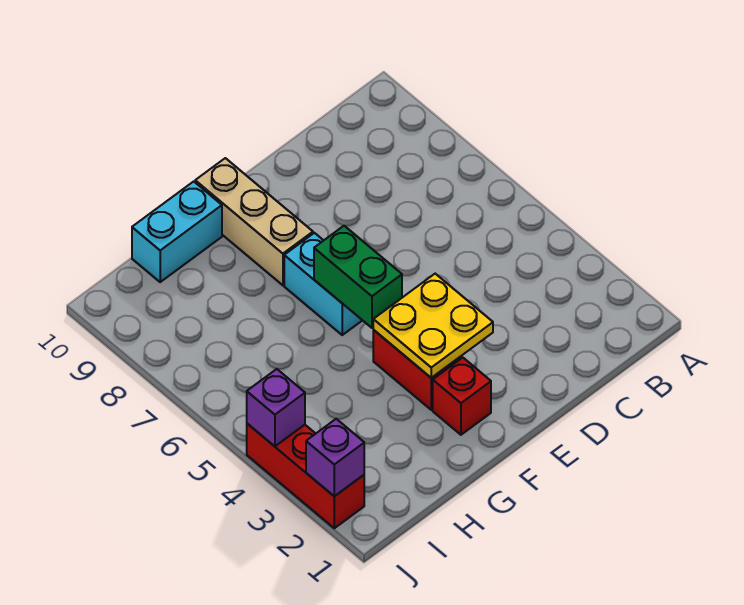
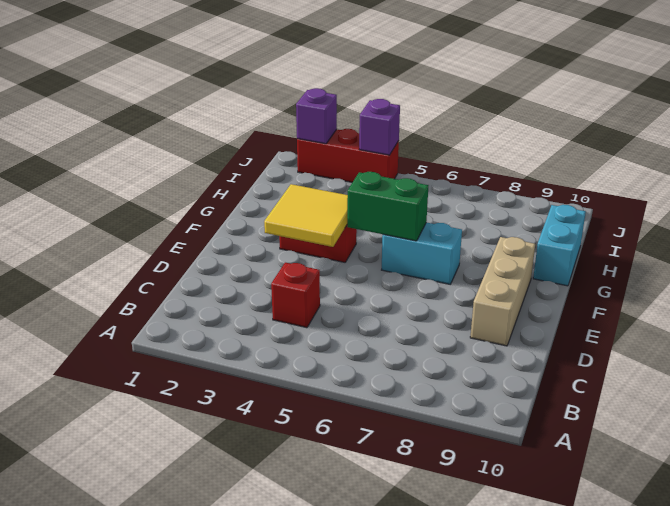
yellow 2x2 plate [373,274,493,378] -> yellow 2x2 tile [264,184,348,247]
red 1x1 brick [433,358,491,435] -> red 1x1 brick moved to [271,263,320,328]
tan 1x3 brick [195,158,313,285] -> tan 1x3 brick turned to [470,237,535,346]

